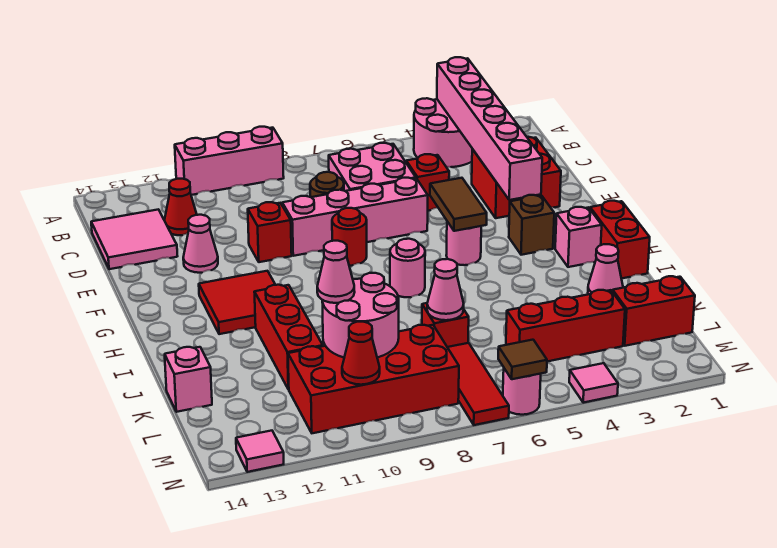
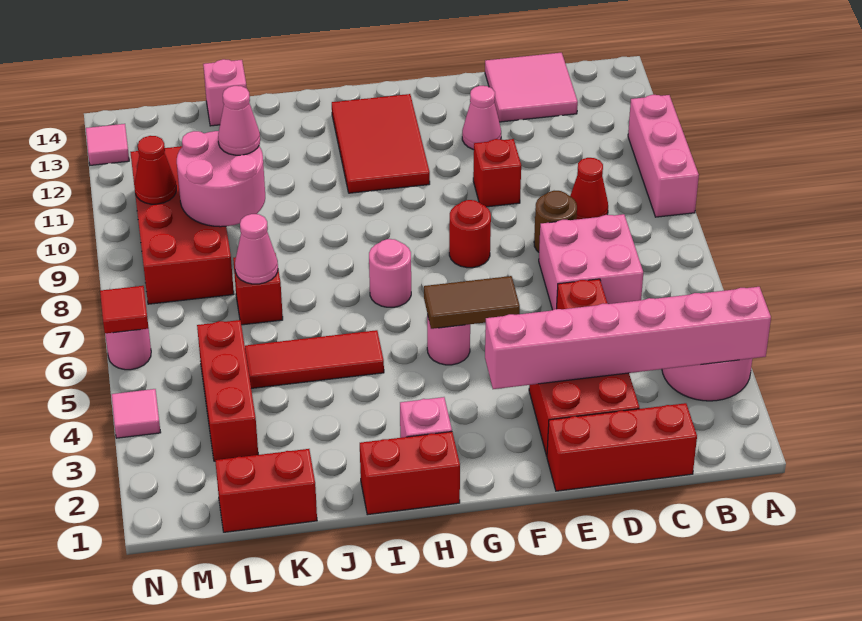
red 1x1 cone [164,179,197,235] -> red 1x1 cone moved to [570,158,608,219]
pink 1x4 brick [282,178,428,256] -> none
brown 1x1 brick [509,195,554,255] -> none
red 2x2 tile [199,271,275,334] -> red 2x3 tile [332,94,430,193]
red 1x3 brick [254,285,323,390] -> red 1x3 brick moved to [547,403,697,491]
pink 1x1 cone [588,244,623,294] -> none
red 1x2 brick [613,276,695,346] -> red 1x2 brick turned to [215,449,317,532]
red 1x3 tile [447,343,509,425] -> red 1x3 tile moved to [245,330,384,388]
brown 1x1 tile [498,340,547,379] -> red 1x1 tile [100,286,149,333]

